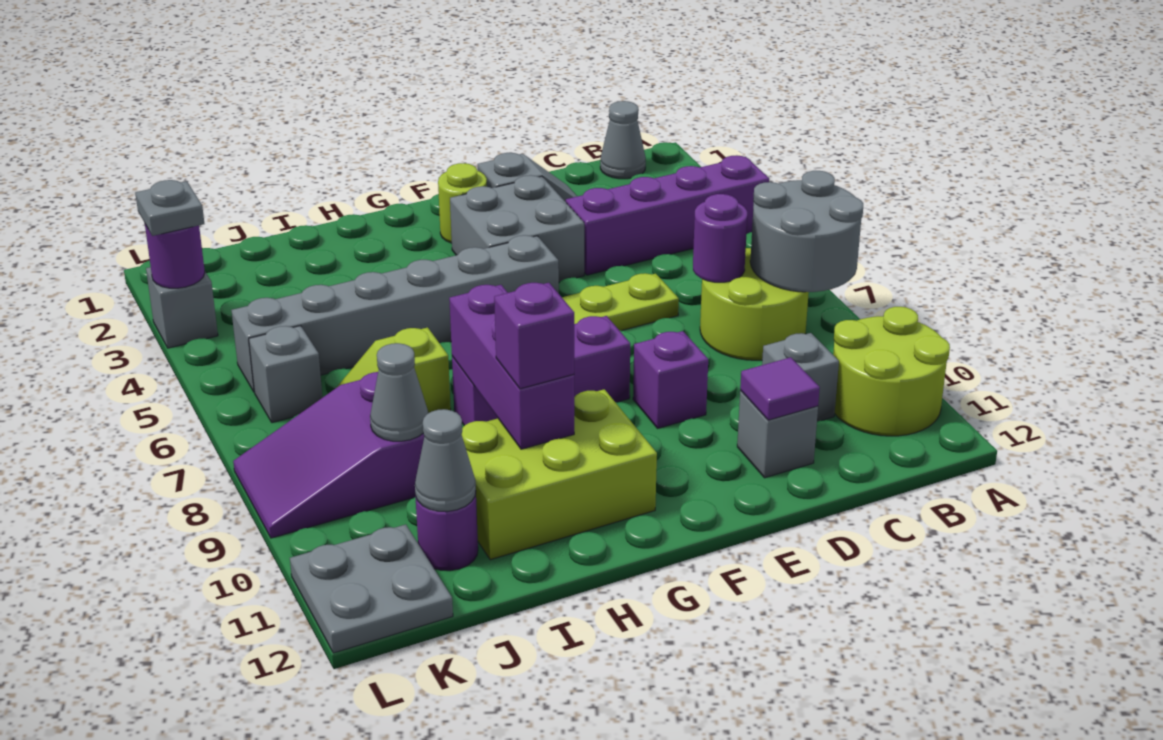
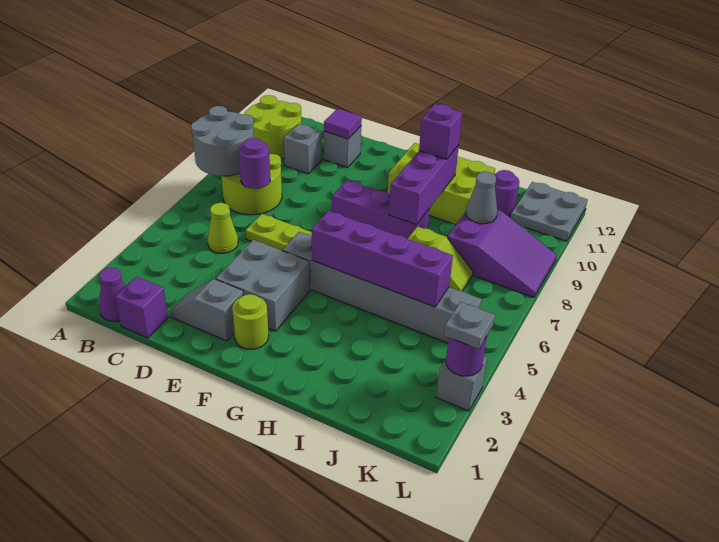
purple 1x4 brick [566,155,769,275] -> purple 1x4 brick moved to [312,211,453,307]
grey 1x1 cone [600,101,646,179] -> purple 1x1 cone [99,267,125,321]
none -> lime 1x1 cone [207,203,238,253]
purple 1x1 brick [633,331,708,429] -> purple 1x1 brick moved to [115,277,168,338]
grey 1x1 cone [415,409,476,512] -> none
grey 1x1 brick [249,326,323,423] -> none

